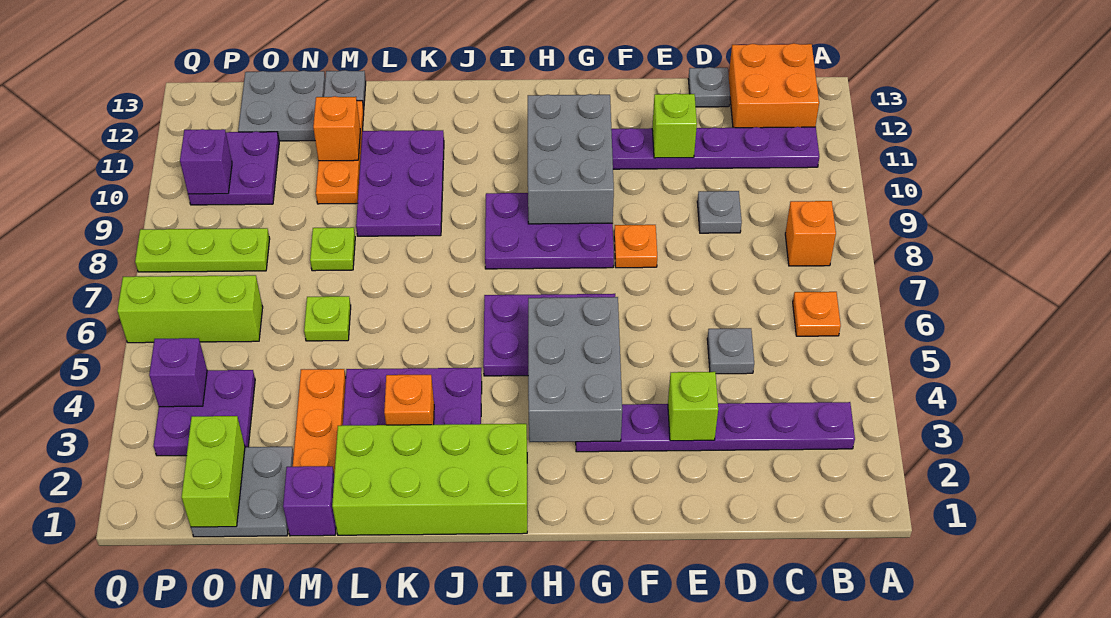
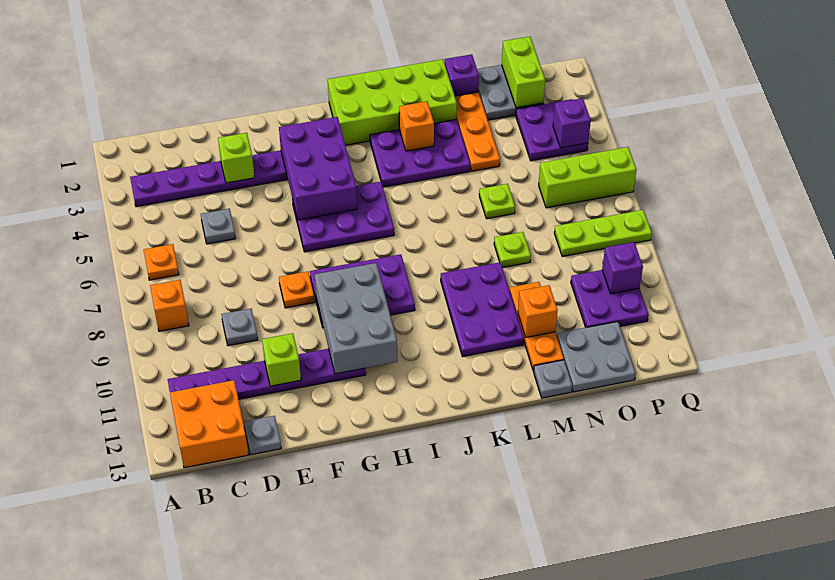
grey 2x3 brick [528,297,622,442] -> purple 2x3 brick [279,117,357,220]

